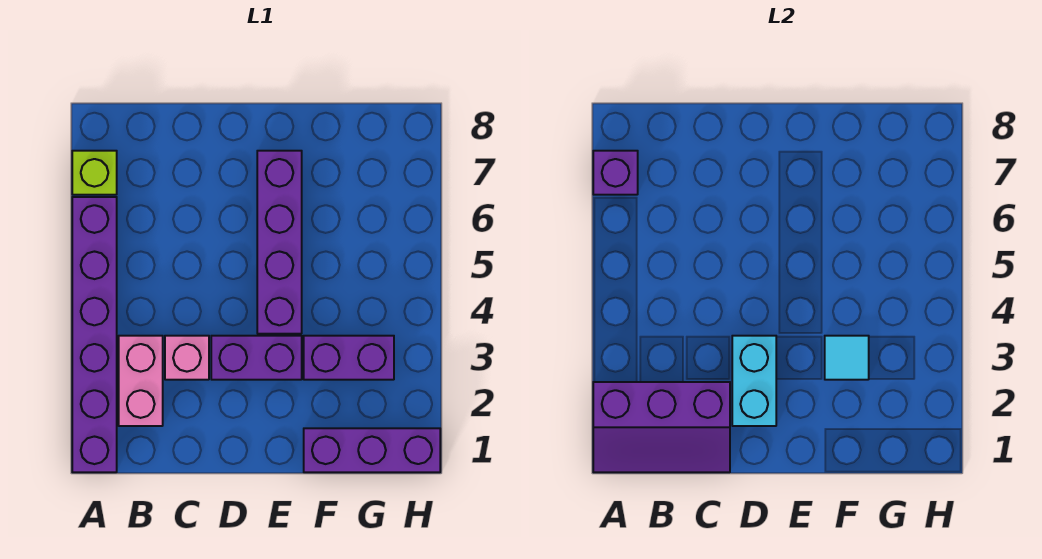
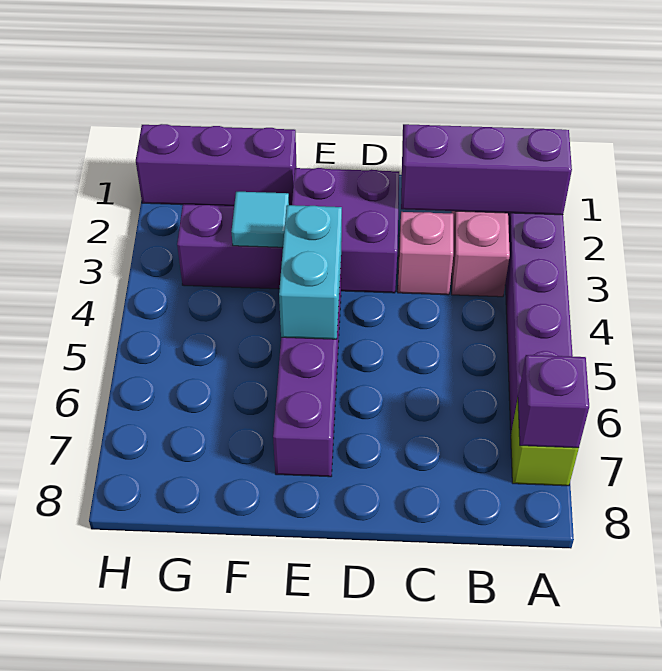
cyan 1x2 brick [732,336,776,426] -> cyan 1x2 brick moved to [279,205,342,339]
purple 1x2 brick [211,336,302,380] -> purple 2x2 brick [292,168,399,293]

